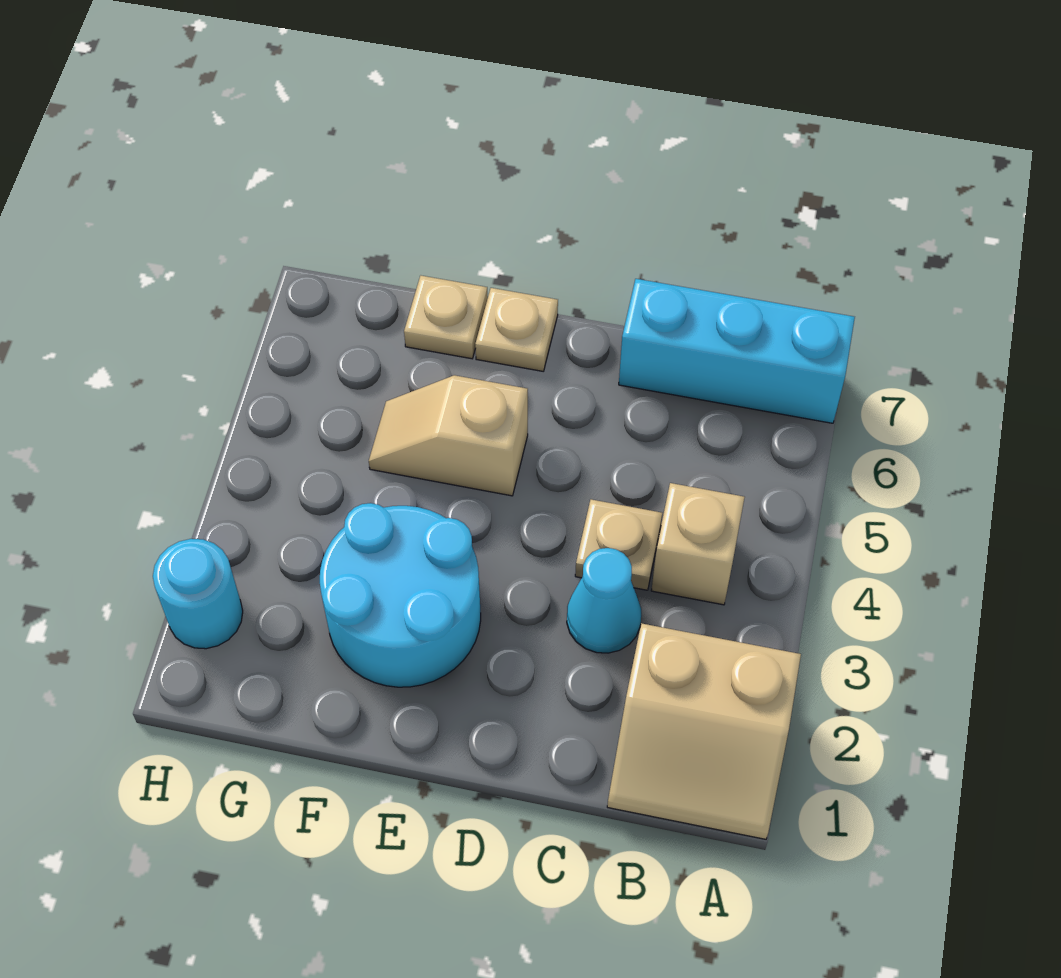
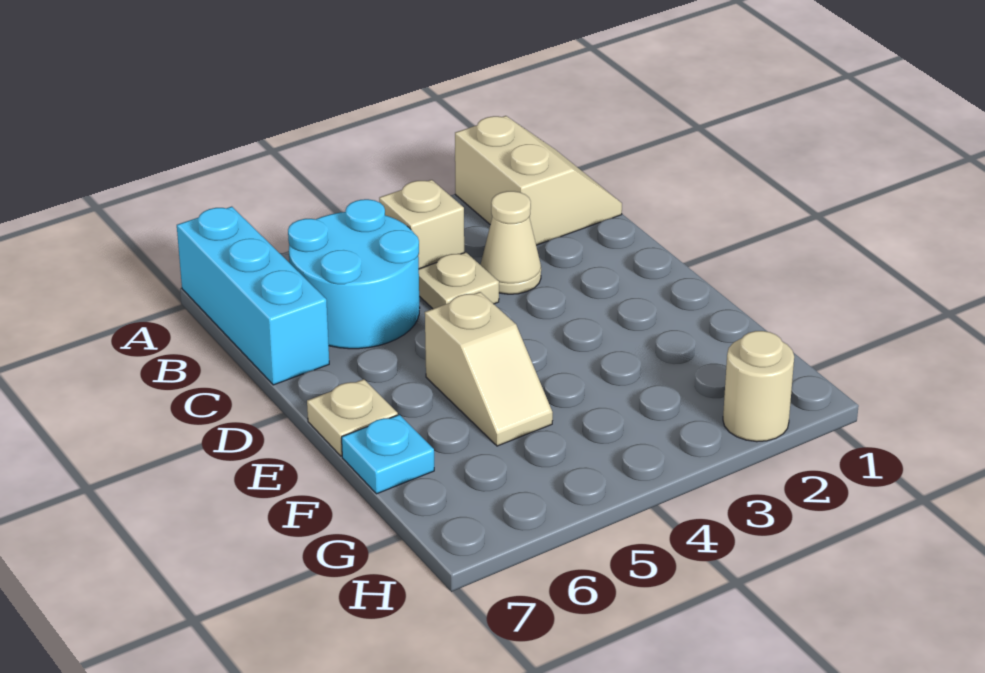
cyan 1x1 cone [567,548,641,653] -> tan 1x1 cone [480,191,541,294]
cyan 2x2 round brick [320,503,481,687] -> cyan 2x2 round brick moved to [288,199,420,349]
tan 1x1 plate [404,276,488,359] -> cyan 1x1 plate [342,415,434,494]
cyan 1x1 round brick [153,539,243,649] -> tan 1x1 round brick [723,331,794,442]

